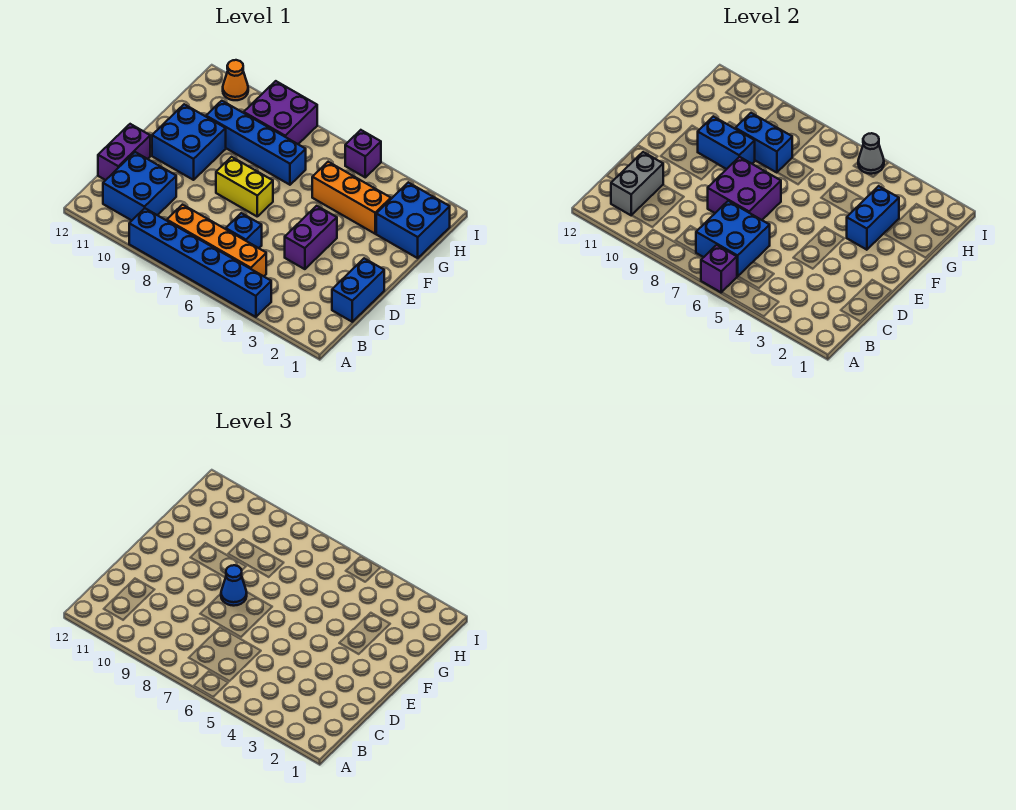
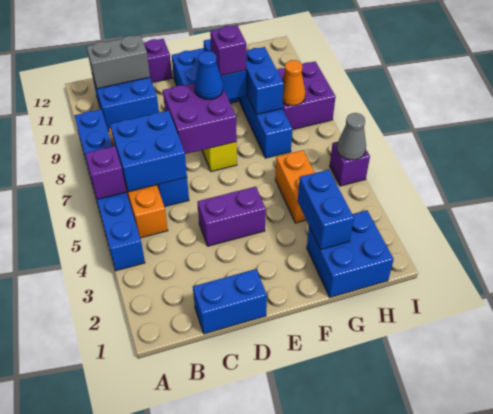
blue 1x2 brick [847,186,899,250] -> blue 1x2 brick turned to [298,170,354,249]
none -> purple 1x1 brick [210,25,246,76]
orange 1x3 brick [312,162,391,234] -> orange 1x2 brick [275,150,315,223]
orange 1x1 cone [223,60,248,100] -> orange 1x1 cone moved to [282,60,306,106]

